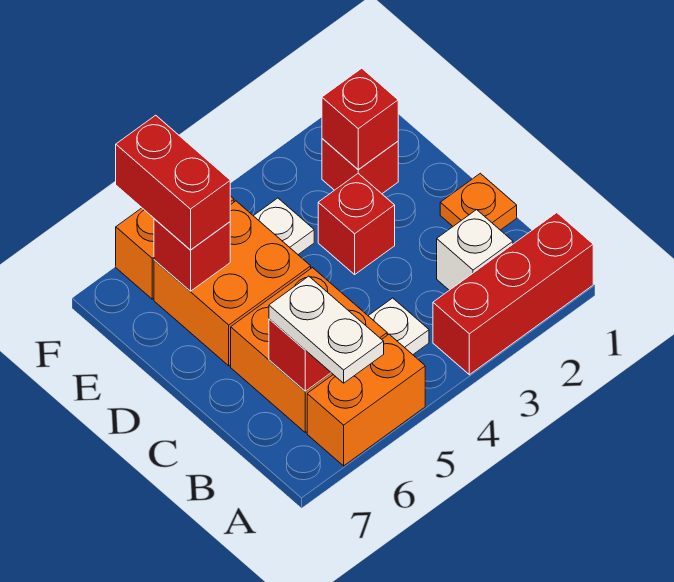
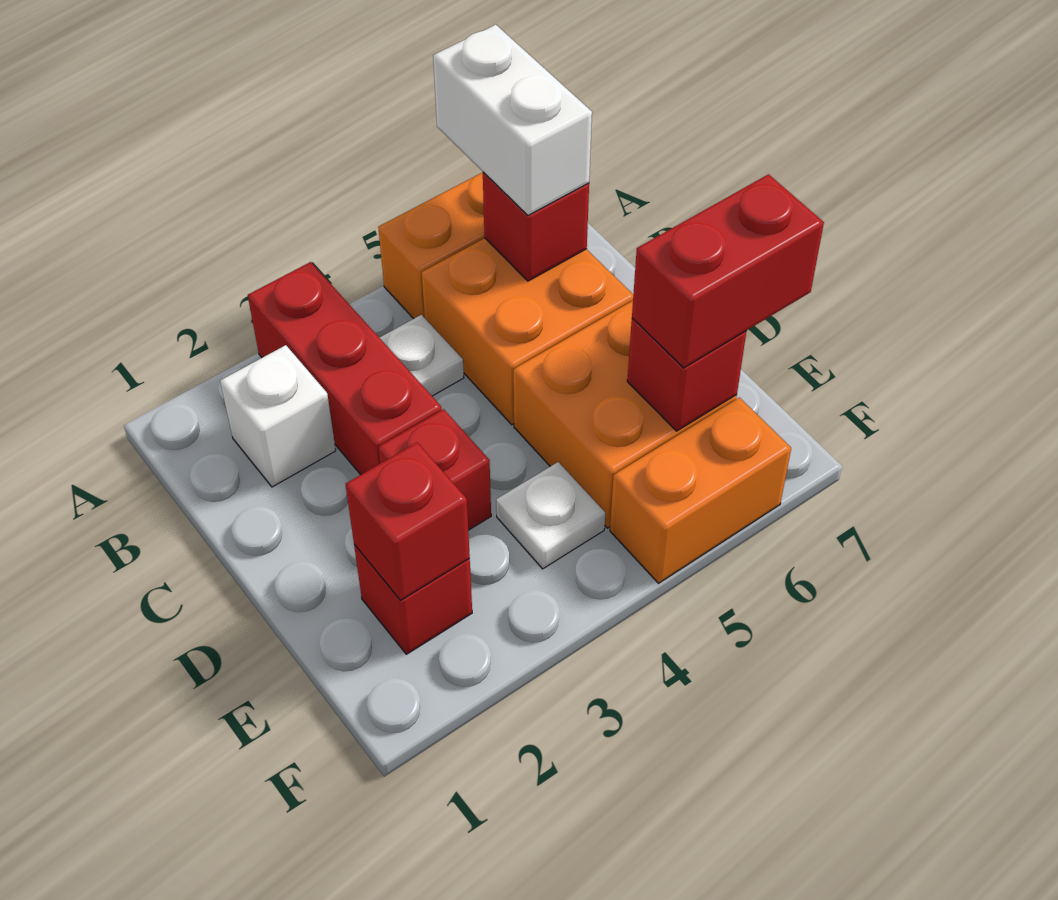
red 1x3 brick [433,213,593,375] -> red 1x3 brick turned to [248,262,442,475]
white 1x2 plate [269,276,384,383] -> white 1x2 brick [433,25,592,215]
orange 1x1 plate [440,173,517,230] -> none
red 1x2 brick [116,115,230,250] -> red 1x2 brick turned to [632,174,824,368]

